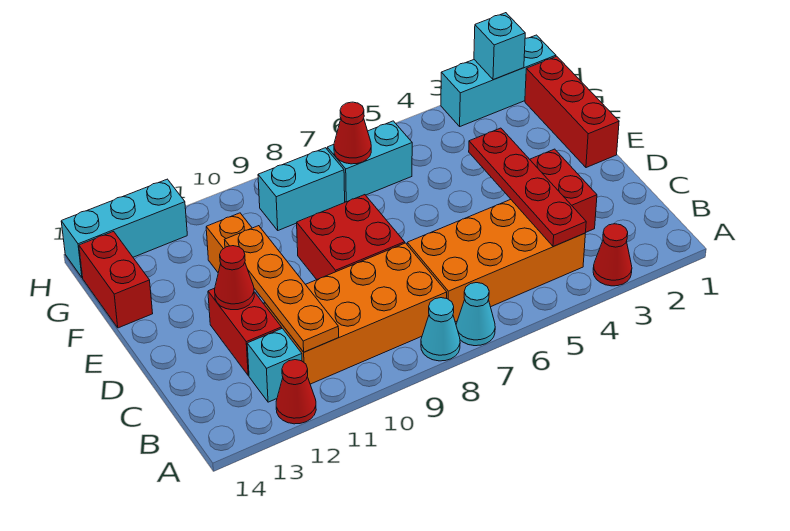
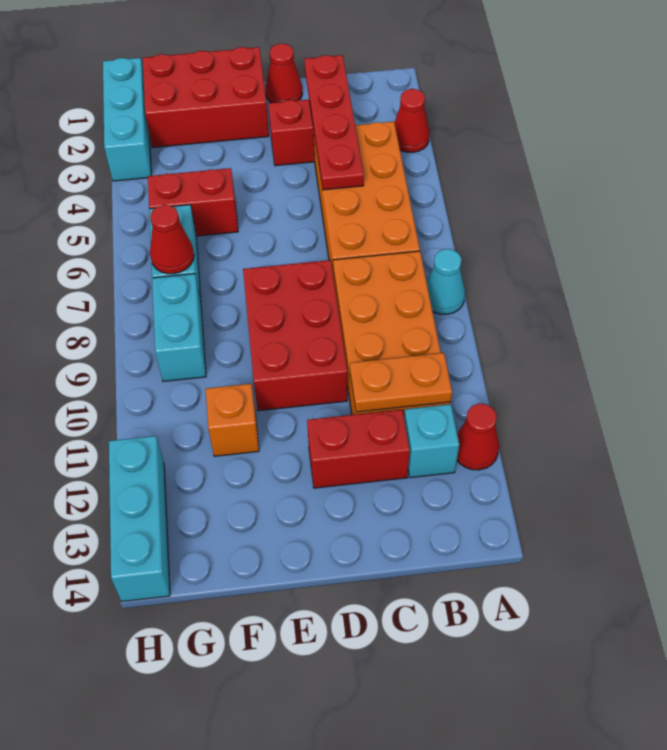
cyan 1x1 cone [456,283,495,346] -> none
red 1x4 plate [469,128,586,247] -> red 1x4 plate turned to [304,55,364,190]
orange 1x4 plate [225,226,339,352] -> orange 1x2 plate [350,353,452,412]
red 2x2 brick [297,195,405,280] -> red 2x3 brick [243,260,347,411]
red 1x1 cone [215,246,254,310] -> red 1x1 cone moved to [266,44,302,103]
red 1x3 brick [525,56,619,168] -> red 2x3 brick [143,47,269,148]
red 1x2 brick [79,231,153,328] -> red 1x2 brick moved to [148,168,238,236]
cyan 1x1 brick [474,13,525,80] -> none

